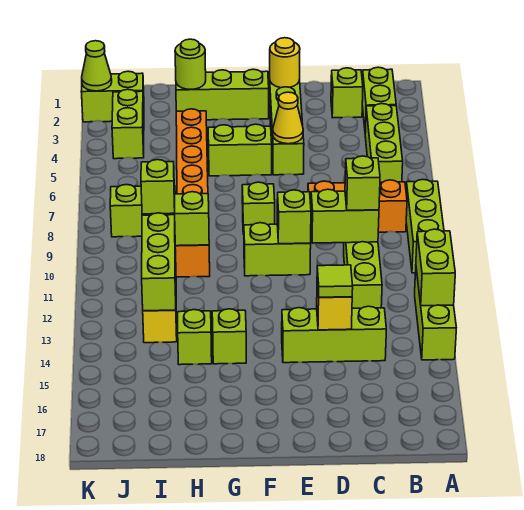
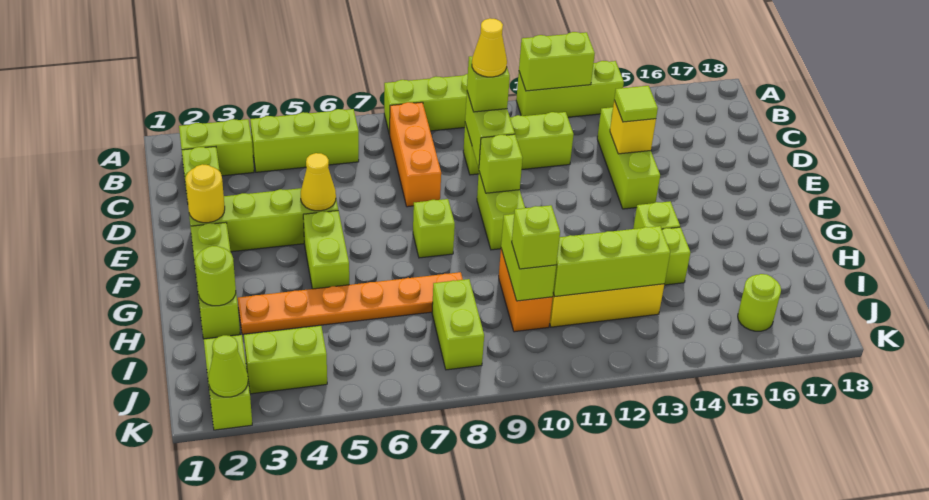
none -> yellow 1x1 cone [472,18,507,77]
none -> lime 1x1 round brick [738,274,781,331]

